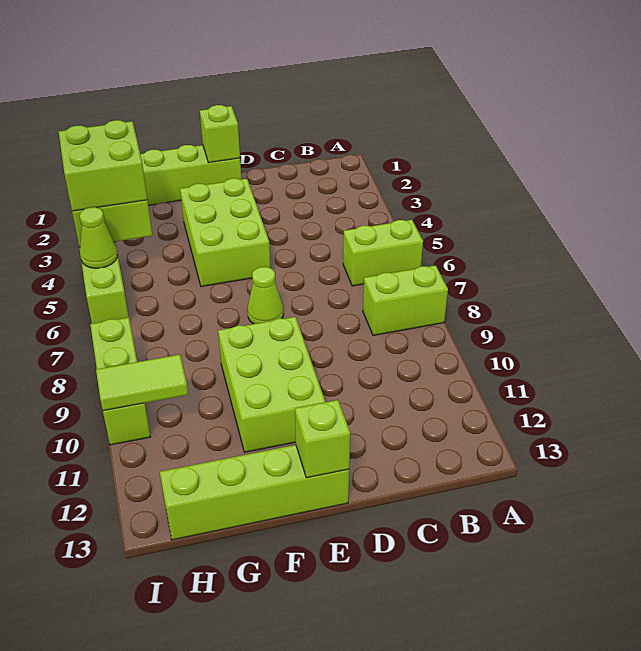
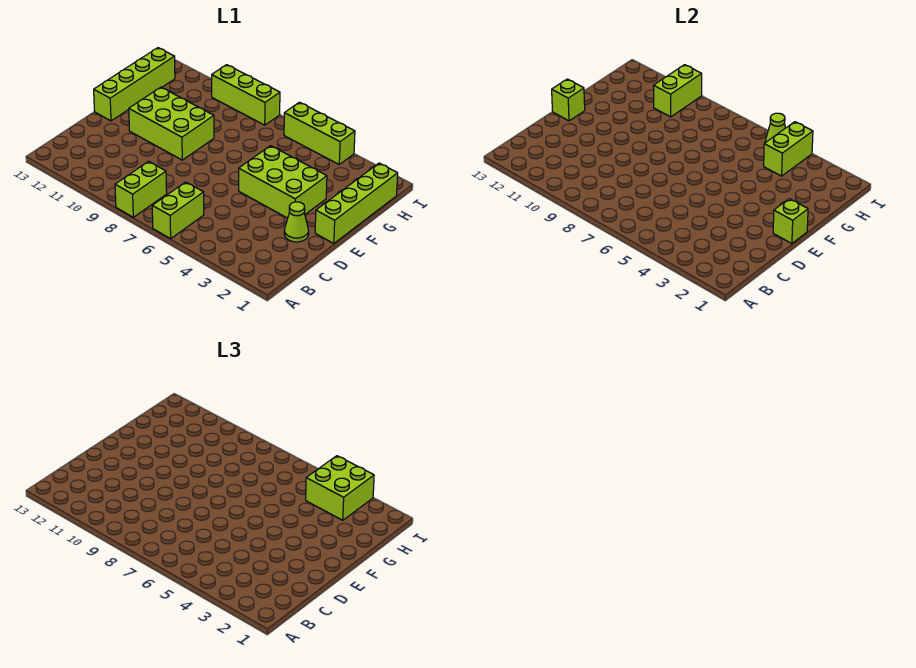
lime 1x1 cone [247,267,284,324] -> lime 1x1 cone moved to [284,202,309,242]
lime 1x2 tile [96,355,188,411] -> lime 1x2 brick [654,65,702,117]

